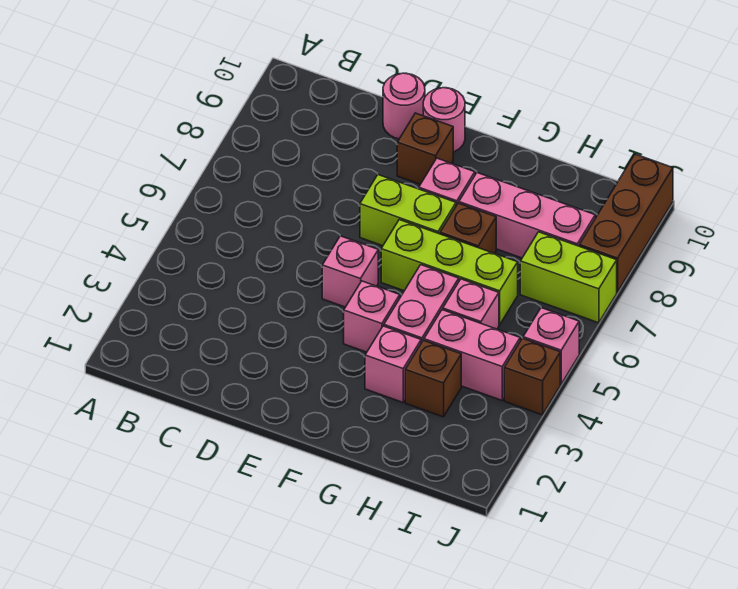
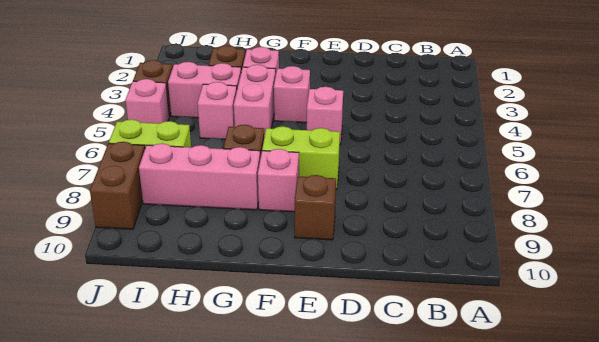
pink 1x1 round brick [383,73,425,139] -> none
pink 1x1 round brick [423,88,465,152] -> none
lime 1x3 brick [381,220,518,325] -> none
brown 1x3 brick [579,154,673,292] -> brown 1x2 brick [90,142,145,229]

